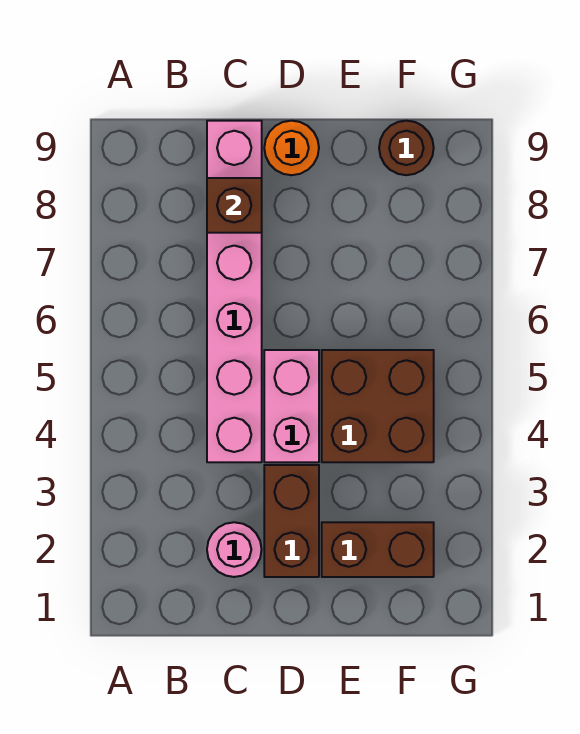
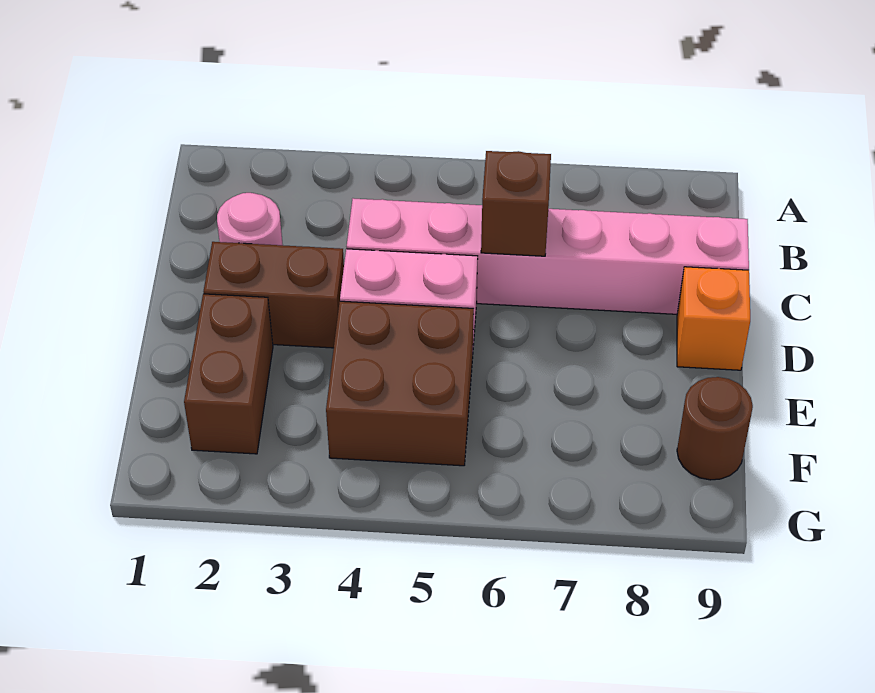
brown 1x1 brick [207,178,262,233] -> brown 1x1 brick moved to [481,151,551,256]
orange 1x1 round brick [264,121,319,175] -> orange 1x1 brick [677,267,750,370]

